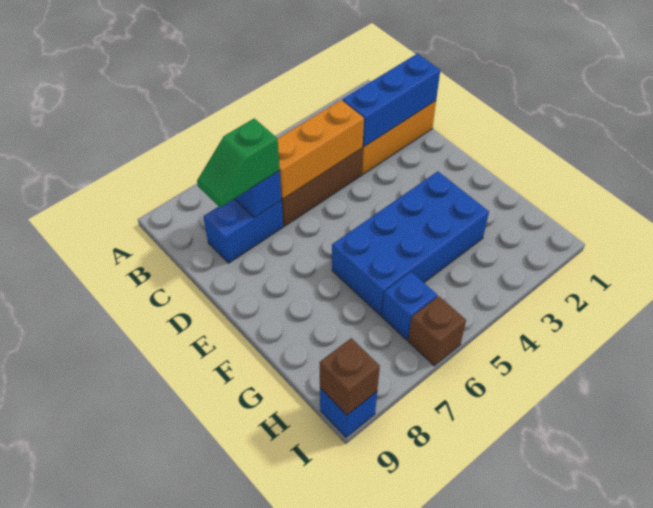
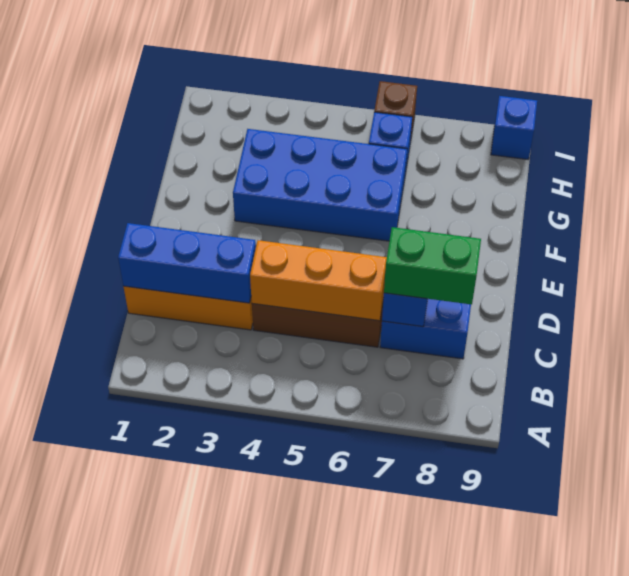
green 1x2 slope [197,118,280,207] -> green 1x2 brick [384,227,481,305]
brown 1x1 brick [320,338,380,415] -> none

